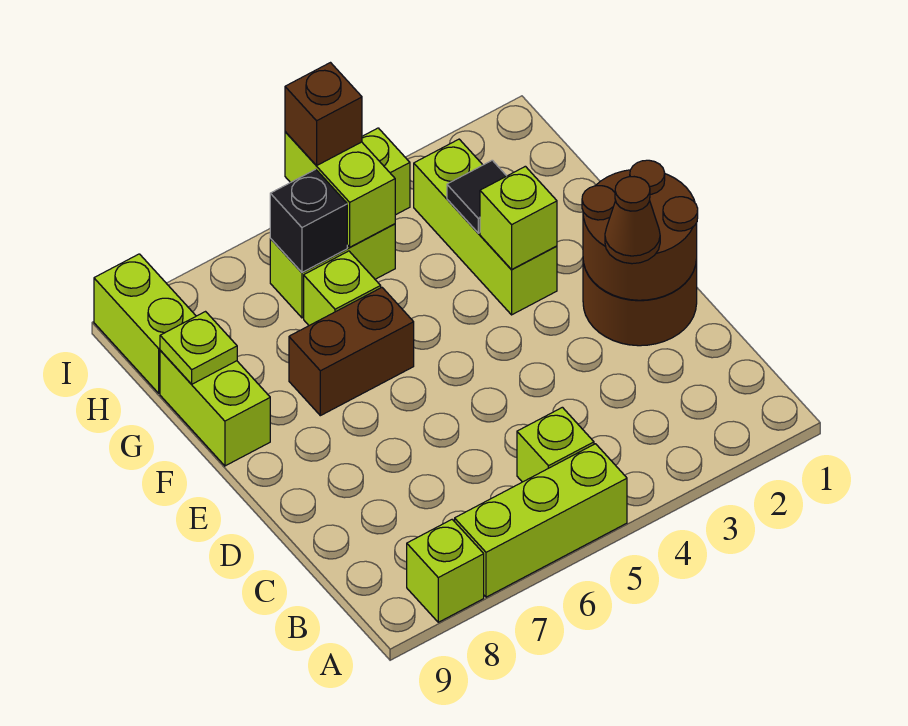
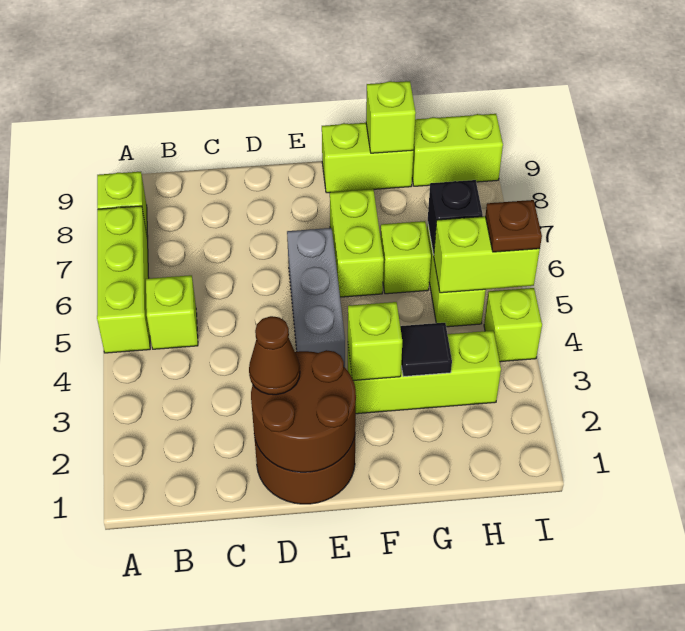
none -> grey 1x3 brick [287,228,345,367]
brown 1x2 brick [289,288,414,416] -> lime 1x2 brick [330,189,384,297]
lime 1x1 plate [160,312,237,384] -> lime 1x1 brick [366,81,416,153]
brown 1x1 brick [285,63,362,165] -> brown 1x1 plate [486,200,542,252]

